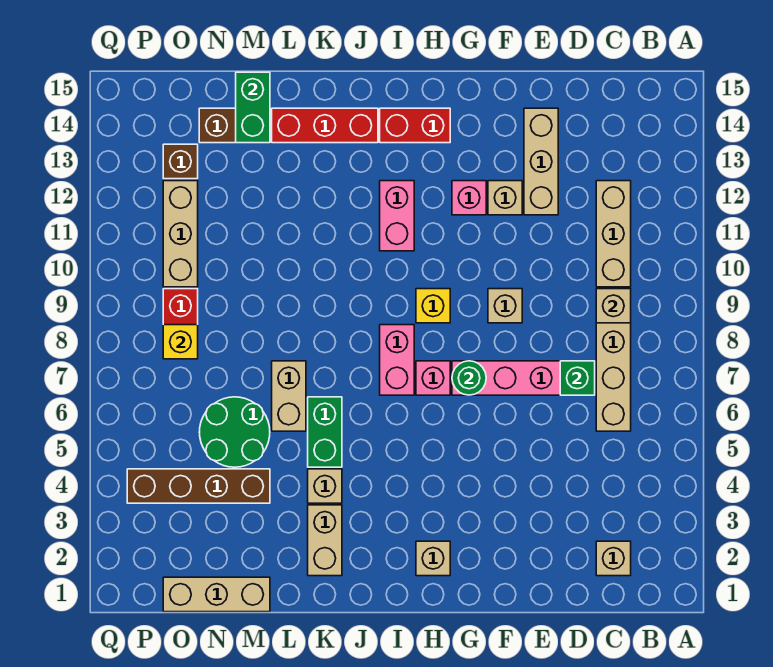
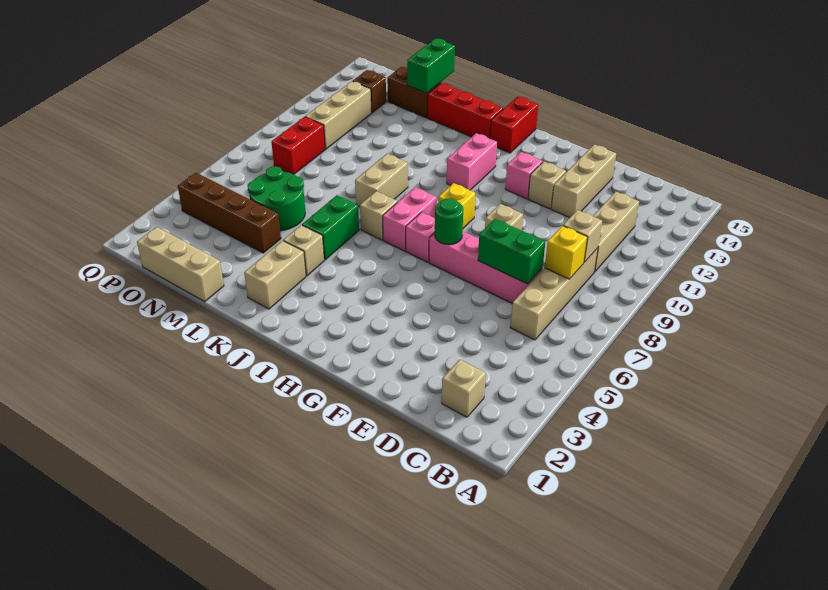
green 1x1 brick [560,361,595,395] -> green 1x2 brick [478,219,545,284]
tan 1x1 brick [416,541,450,576] -> tan 1x1 brick moved to [360,191,398,240]
red 1x2 brick [380,108,450,143] -> red 1x2 brick turned to [490,97,538,153]
tan 1x2 brick [272,361,306,431] -> tan 1x2 brick moved to [355,154,408,207]
yellow 1x1 brick [163,325,198,359] -> yellow 1x1 brick moved to [545,226,587,279]

